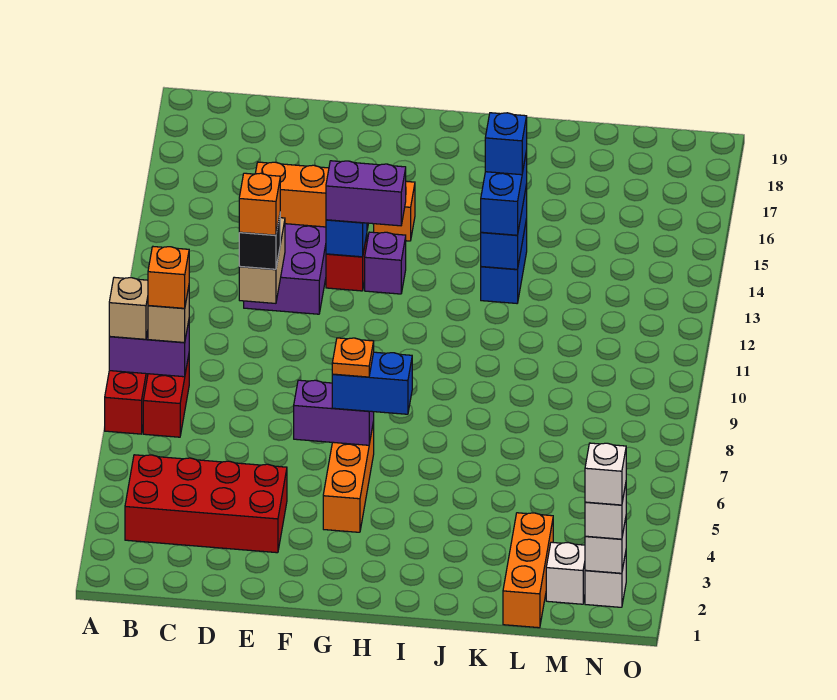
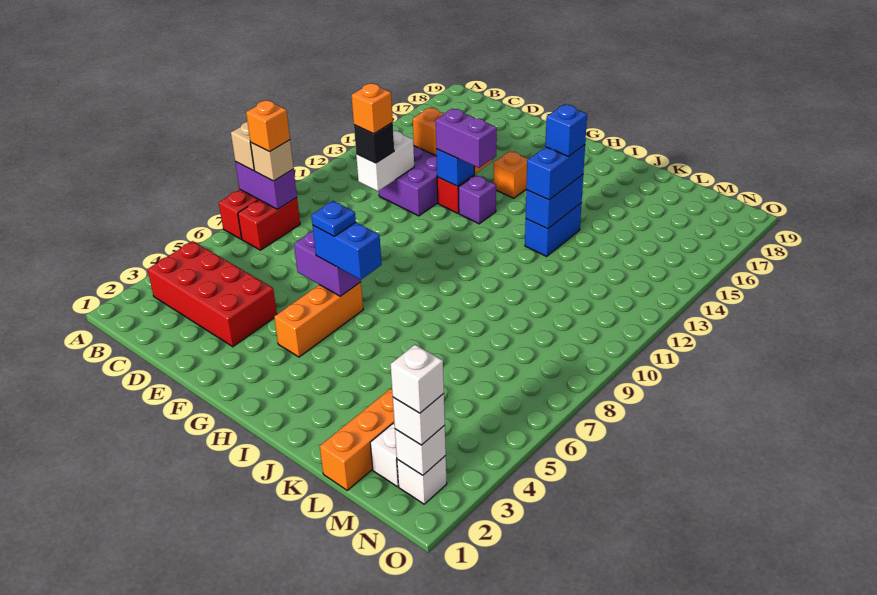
tan 1x2 brick [239,218,285,303] -> white 1x2 brick [356,130,414,191]
orange 1x1 plate [332,338,374,377] -> blue 1x1 plate [311,201,356,236]

